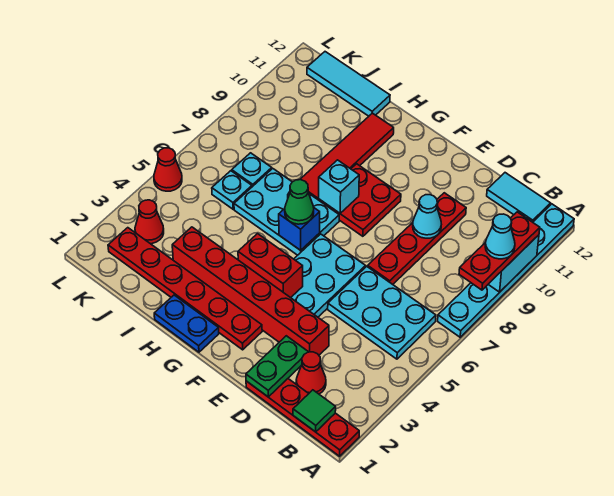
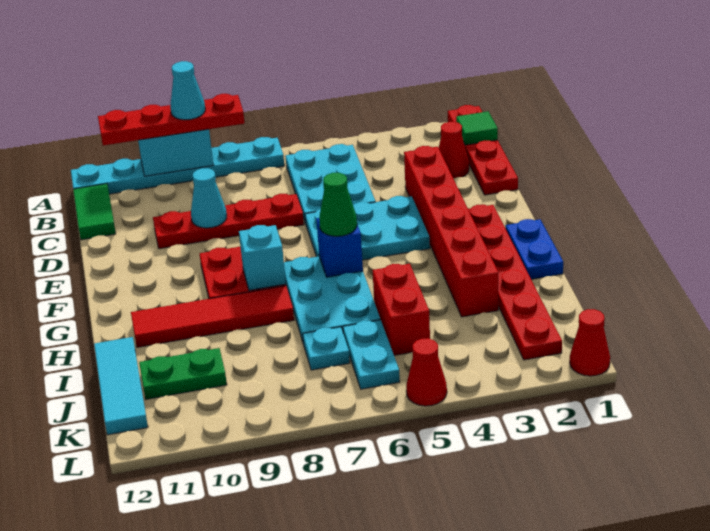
red 1x3 plate [459,212,540,290] -> red 1x4 plate [98,94,245,146]
cyan 1x2 tile [487,173,551,222] -> green 1x2 tile [73,184,116,240]
green 1x2 plate [246,336,308,397] -> green 1x2 plate moved to [139,348,227,399]
red 1x2 brick [238,234,303,298] -> red 1x2 brick moved to [373,264,430,355]
cyan 1x1 plate [212,171,252,209] -> cyan 1x2 plate [343,320,400,389]
red 1x1 cone [135,200,164,244] -> red 1x1 cone moved to [570,309,610,376]

